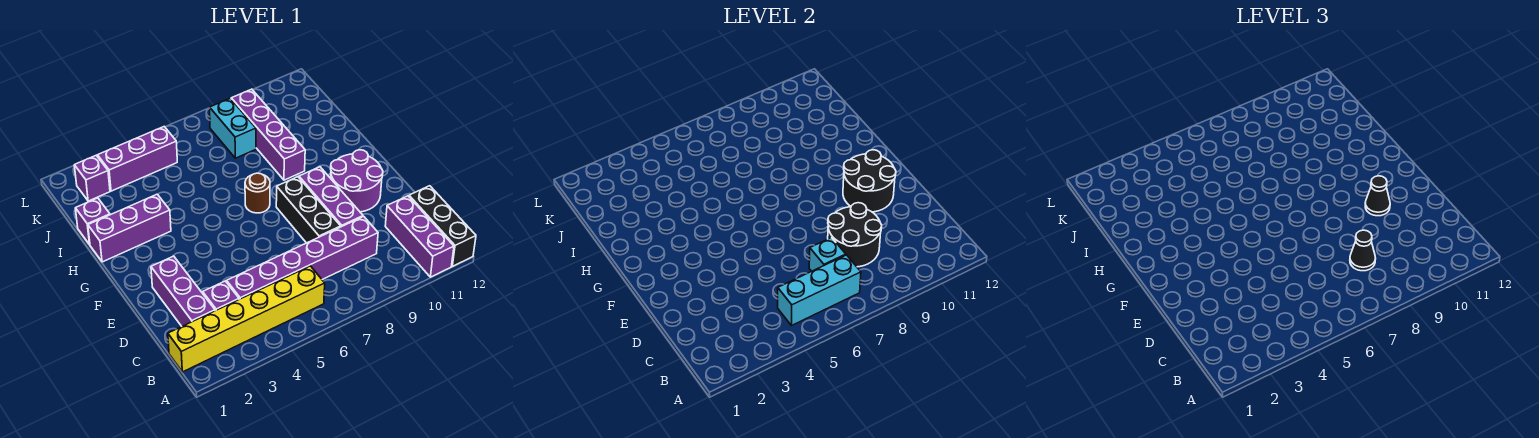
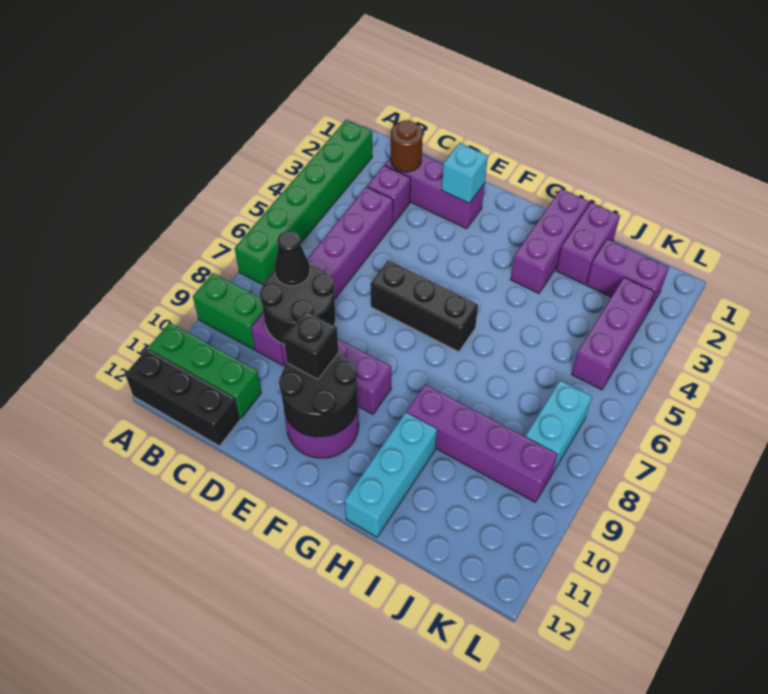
none -> green 1x6 brick [235,120,372,285]
none -> green 1x2 brick [193,273,263,350]
purple 1x3 brick [385,196,454,277] -> green 1x3 brick [148,323,261,418]
yellow 1x6 brick [168,266,325,372] -> none
cyan 1x3 brick [778,255,861,326] -> cyan 1x3 brick moved to [345,413,437,537]
cyan 1x1 brick [809,238,846,271] -> cyan 1x1 brick moved to [442,143,488,203]
black 1x3 brick [276,177,341,243] -> black 1x3 brick moved to [370,260,478,352]
black 1x1 cone [1365,176,1390,216] -> black 1x1 brick [284,311,338,379]
brown 1x1 round brick [245,173,270,213] -> brown 1x1 round brick moved to [390,120,423,172]
purple 1x1 brick [75,198,110,244] -> purple 1x2 brick [556,202,620,285]
cyan 1x2 brick [210,99,256,158] -> cyan 1x2 brick turned to [526,380,592,472]
purple 1x1 brick [74,155,110,201] -> purple 1x2 brick [587,239,669,313]

